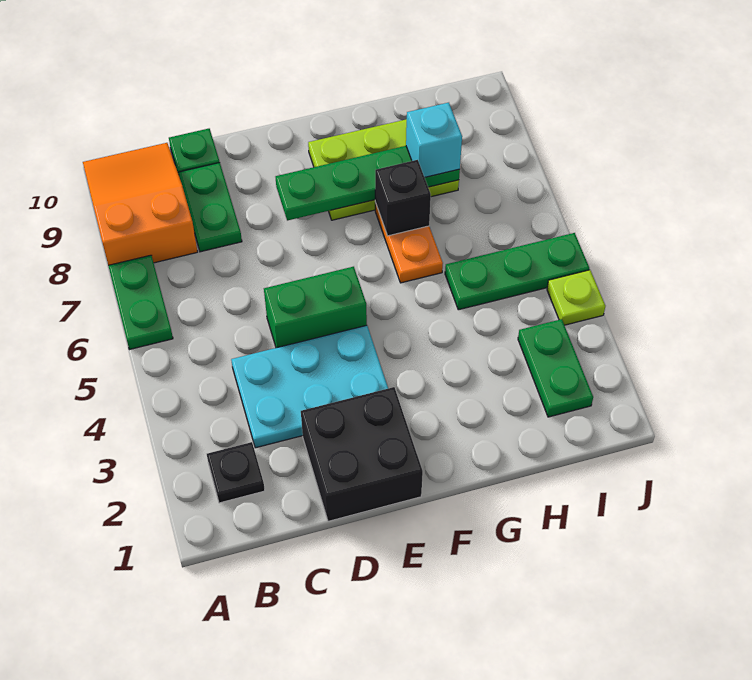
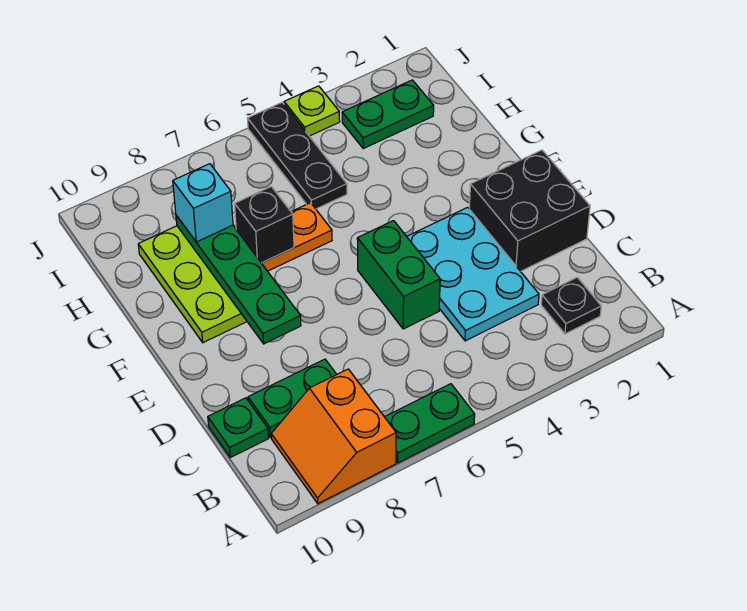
orange 2x3 slope [83,143,198,265] -> orange 2x2 slope [271,369,396,504]
green 1x3 plate [445,233,589,310] -> black 1x3 plate [247,102,347,209]

